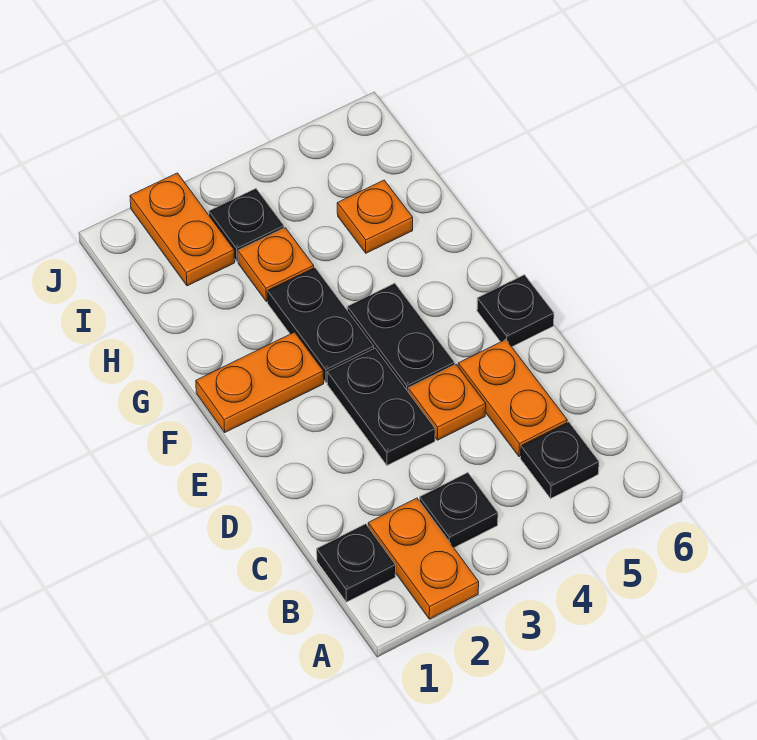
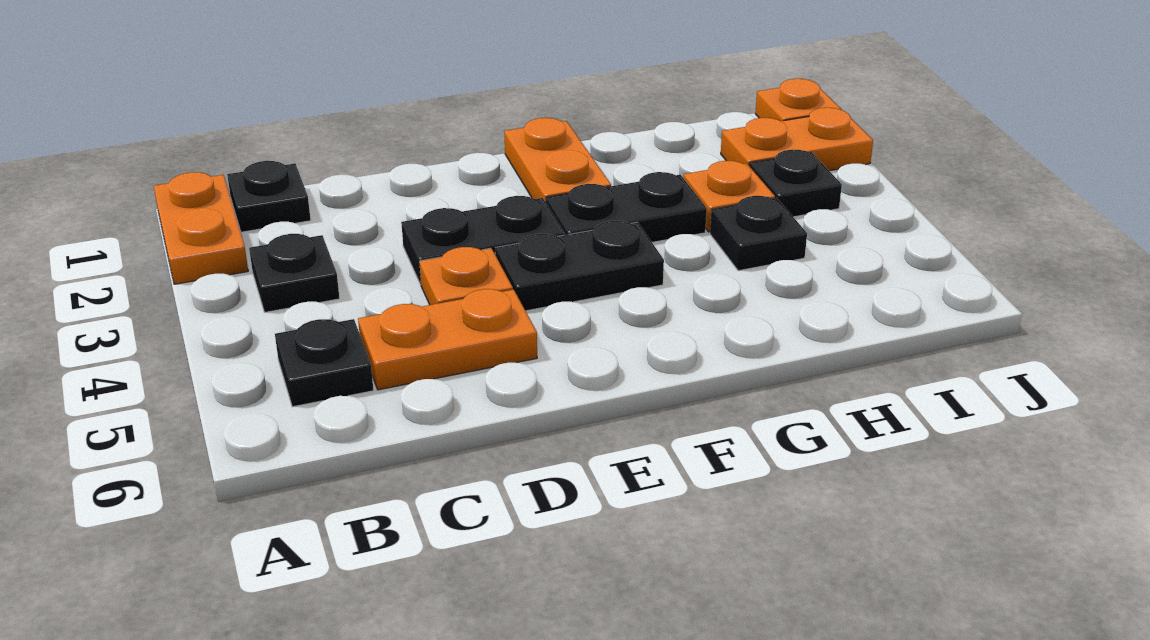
orange 1x2 plate [368,498,479,619] -> orange 1x2 plate turned to [154,172,248,284]
black 1x1 plate [477,275,554,347] -> black 1x1 plate moved to [710,196,807,271]
orange 1x1 plate [337,180,413,253] -> orange 1x1 plate moved to [755,79,842,121]

